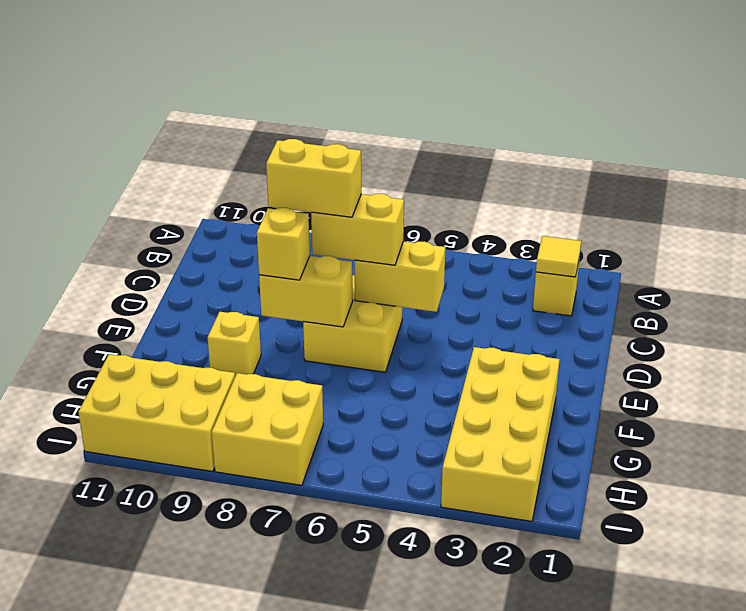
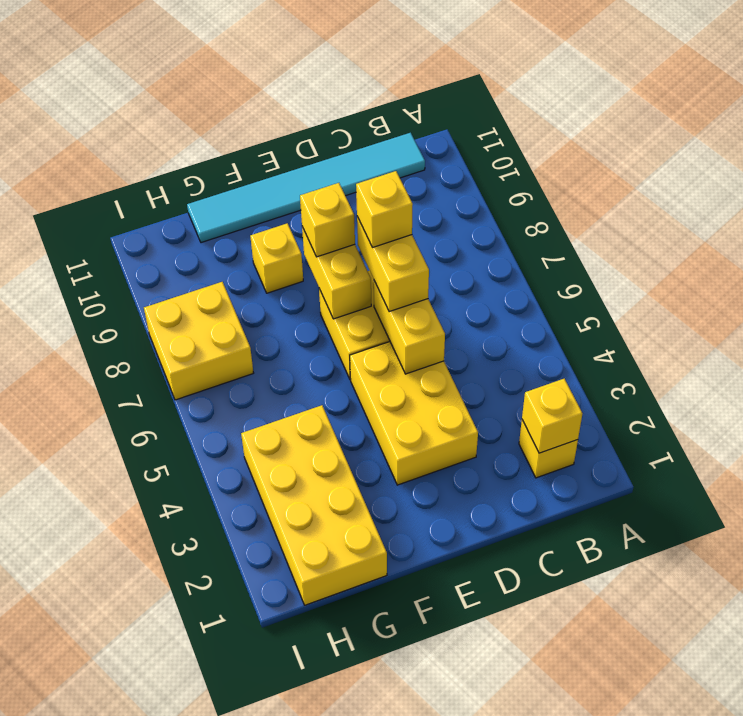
yellow 1x1 tile [536,236,581,277] -> yellow 1x1 brick [522,379,582,453]
none -> cyan 1x6 tile [187,133,425,243]
yellow 1x2 brick [266,139,361,217] -> yellow 1x1 brick [356,171,413,248]
yellow 2x4 brick [441,347,560,521] -> yellow 2x4 brick turned to [241,405,387,605]
yellow 2x3 brick [78,354,235,471] -> yellow 2x3 brick moved to [350,342,478,485]

